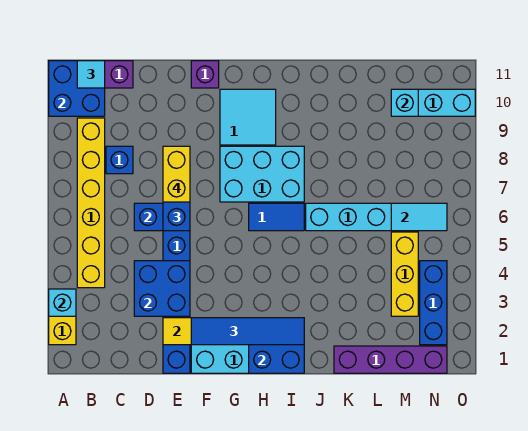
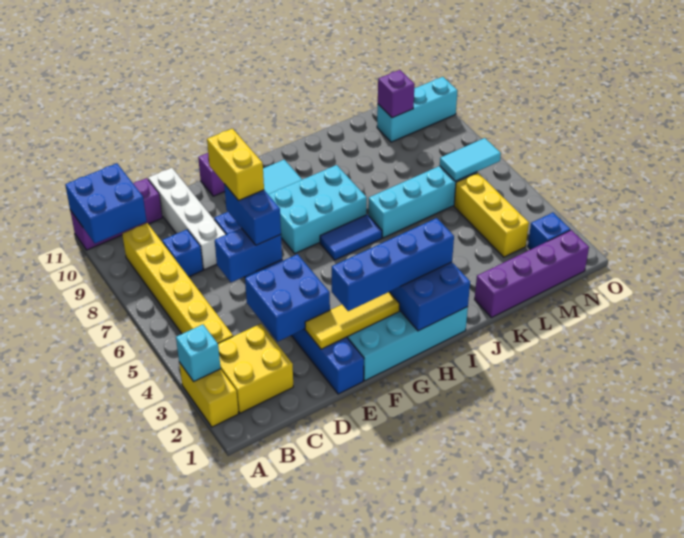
none -> yellow 2x2 brick [218,324,293,413]
cyan 1x1 tile [77,61,105,88] -> none
none -> white 1x4 brick [148,168,226,270]
blue 1x4 tile [191,318,304,345] -> blue 1x4 brick [332,218,454,311]
cyan 1x1 brick [391,89,418,116] -> purple 1x1 brick [378,70,415,118]
blue 1x3 brick [420,261,447,345] -> blue 1x1 brick [528,213,570,250]

